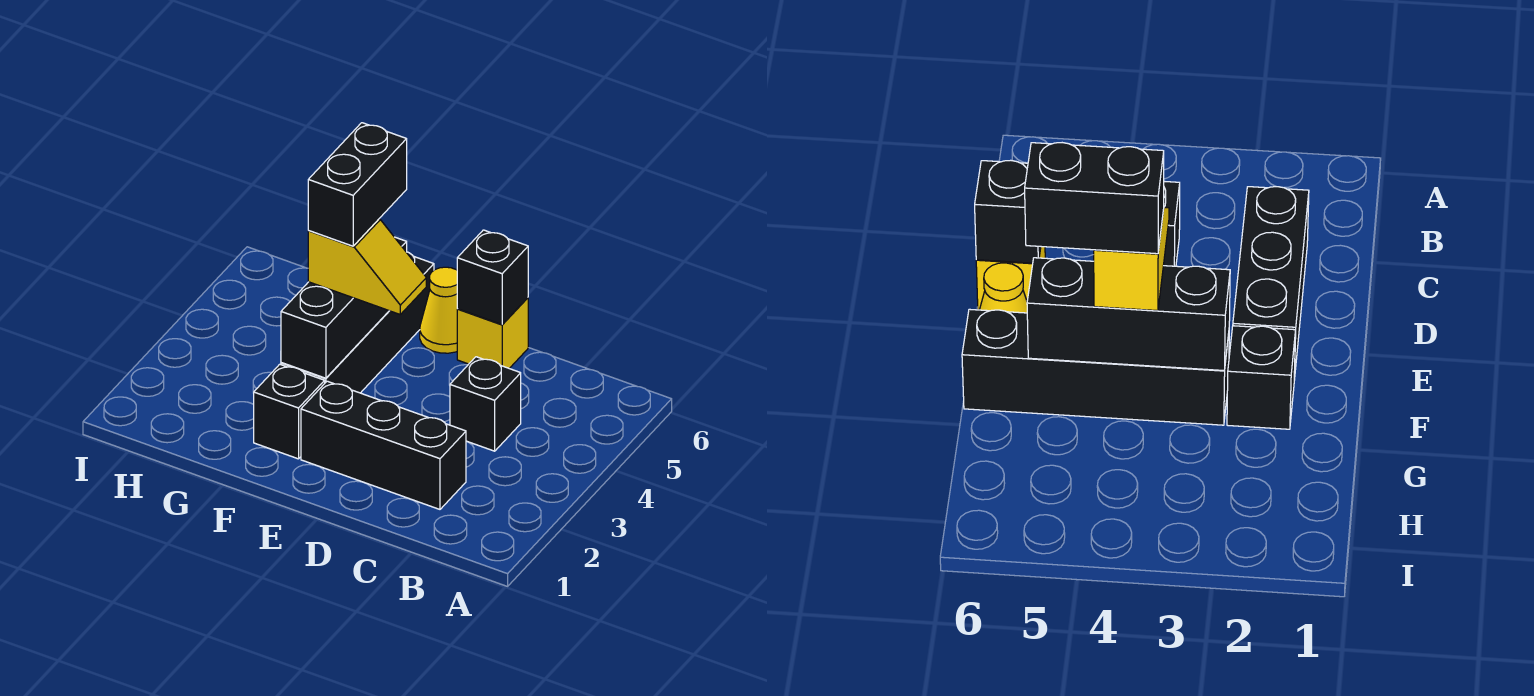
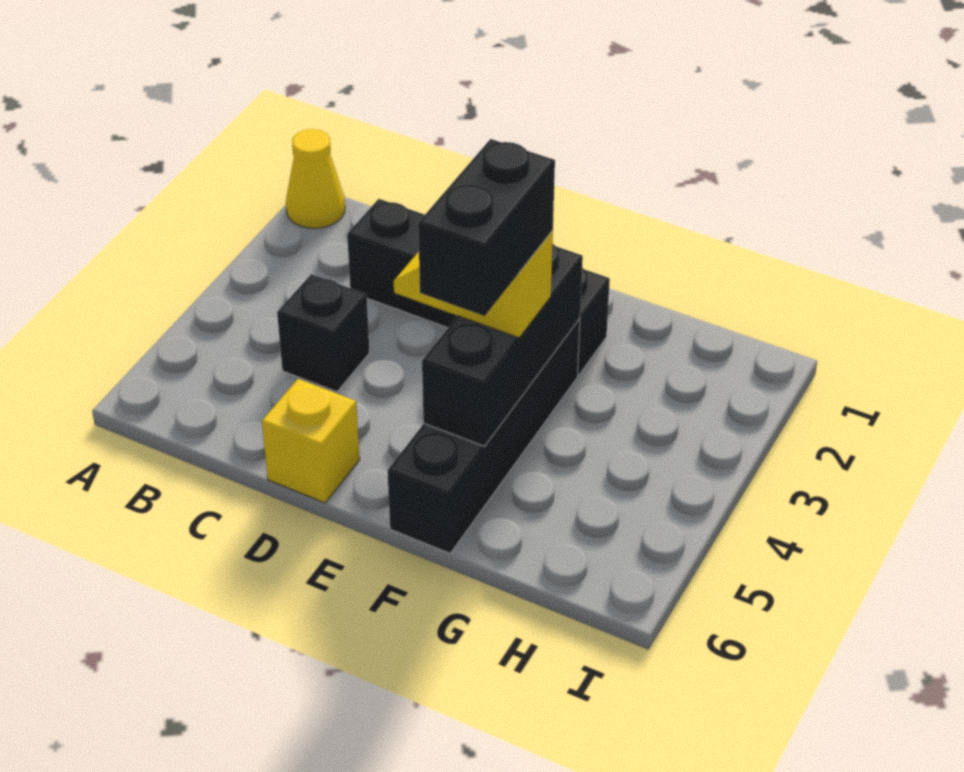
black 1x1 brick [457,230,528,324] -> none
yellow 1x1 cone [420,267,457,353] -> yellow 1x1 cone moved to [286,129,345,228]

